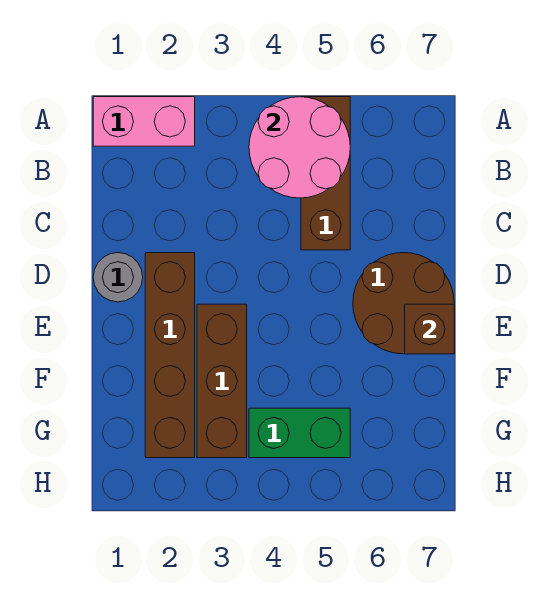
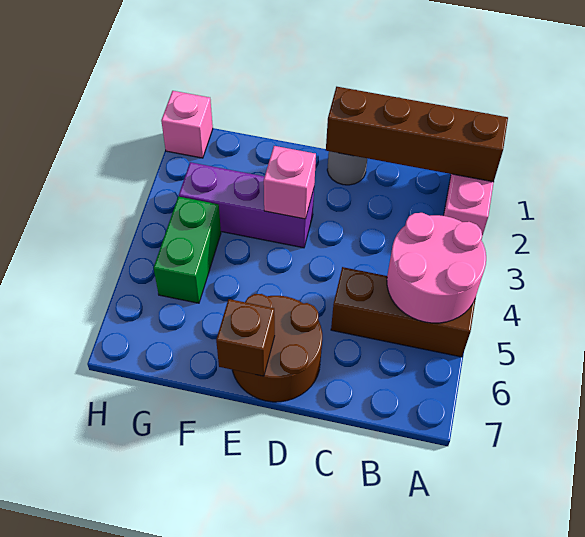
brown 1x4 brick [145,253,195,458] -> brown 1x4 brick moved to [326,87,508,182]
brown 1x3 brick [197,304,247,458] -> purple 1x3 brick [179,162,314,248]
none -> pink 1x1 brick [264,146,316,219]
none -> pink 1x1 brick [161,91,213,158]

